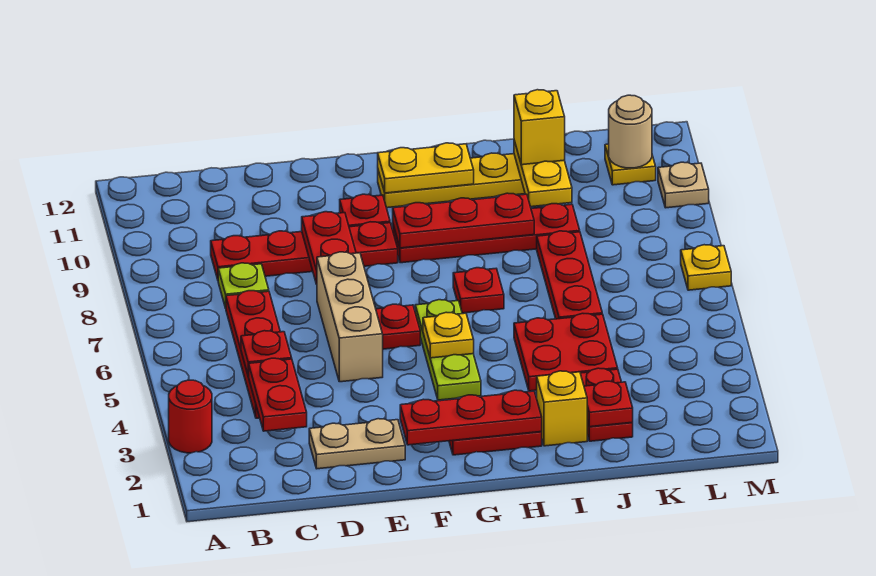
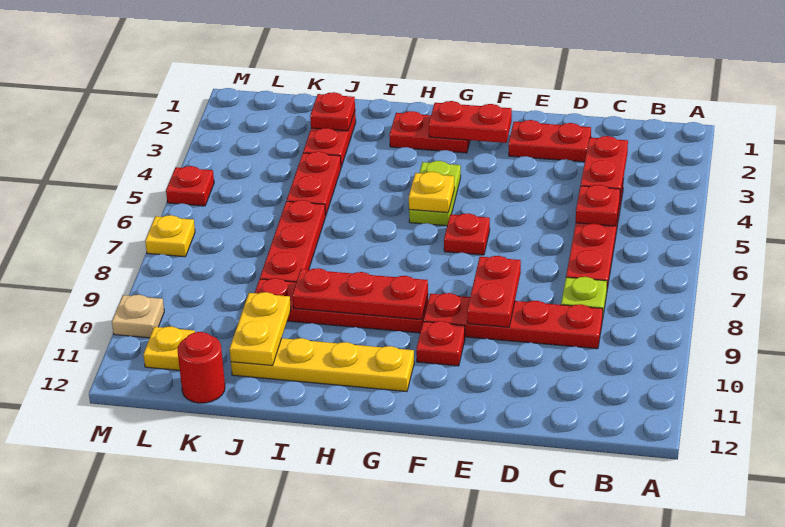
red 1x1 round brick [169,380,212,453] -> red 1x1 round brick moved to [177,332,225,403]
tan 1x2 plate [309,419,405,469] -> red 1x2 plate [509,120,591,162]
tan 1x3 brick [317,252,383,382] -> none
red 1x3 plate [400,390,542,445] -> red 1x2 plate [429,101,512,143]
lime 1x3 plate [415,300,481,400] -> lime 1x2 plate [409,161,461,226]
yellow 1x2 plate [378,143,474,193] -> none
red 1x1 plate [453,268,504,313] -> red 1x1 plate moved to [166,166,214,206]
yellow 1x1 brick [537,371,587,446] -> none
red 2x2 plate [514,313,618,391] -> red 1x2 plate [287,152,341,216]
yellow 1x1 brick [514,90,565,165] -> none
tan 1x1 round brick [609,95,652,168] -> none

